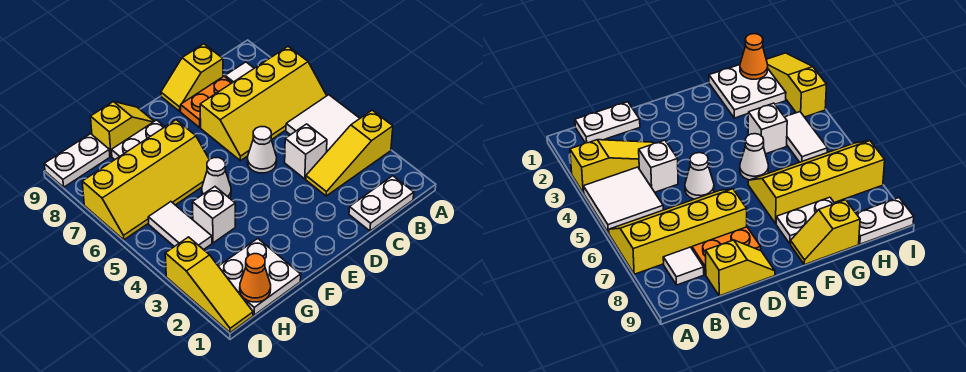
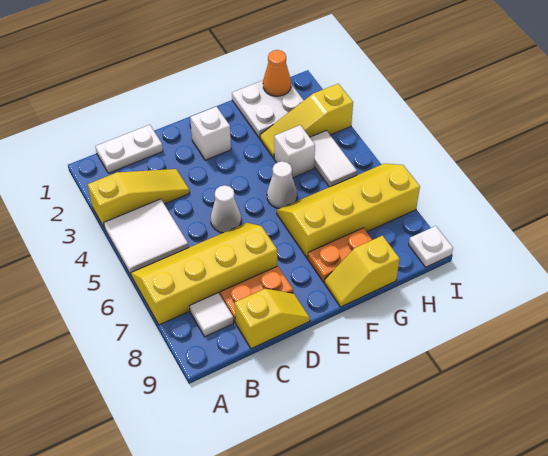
white 1x1 brick [285,124,327,179] -> white 1x1 brick moved to [190,107,231,160]
white 1x2 plate [112,120,165,160] -> orange 1x2 plate [308,228,372,282]
white 1x2 plate [44,134,110,187] -> white 1x1 plate [409,226,453,267]
yellow 1x3 slope [165,237,253,333] -> yellow 1x3 slope turned to [260,84,353,158]

